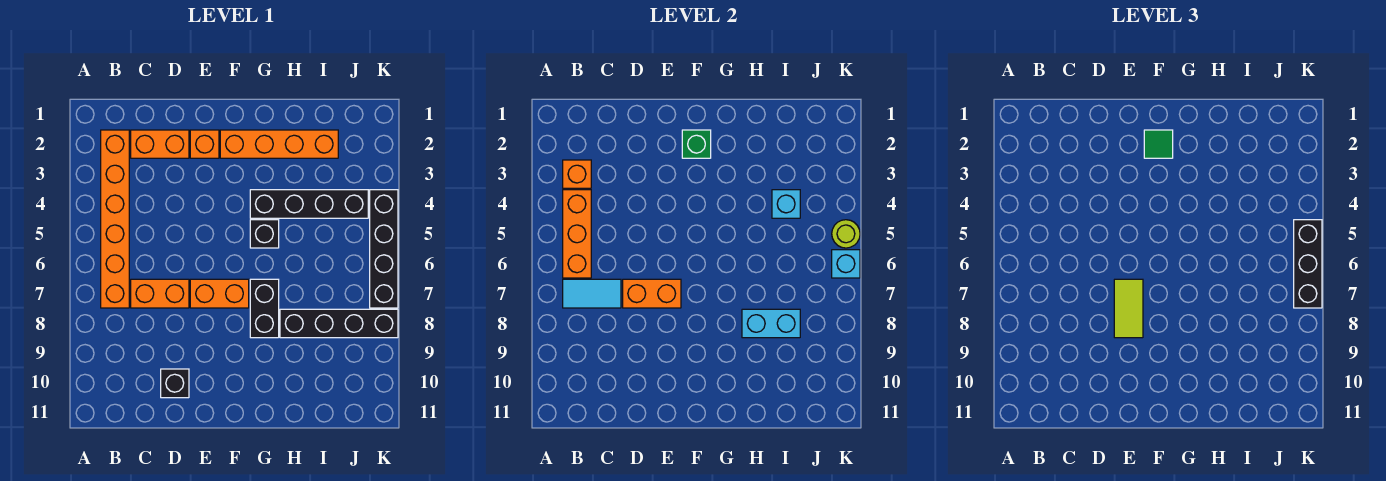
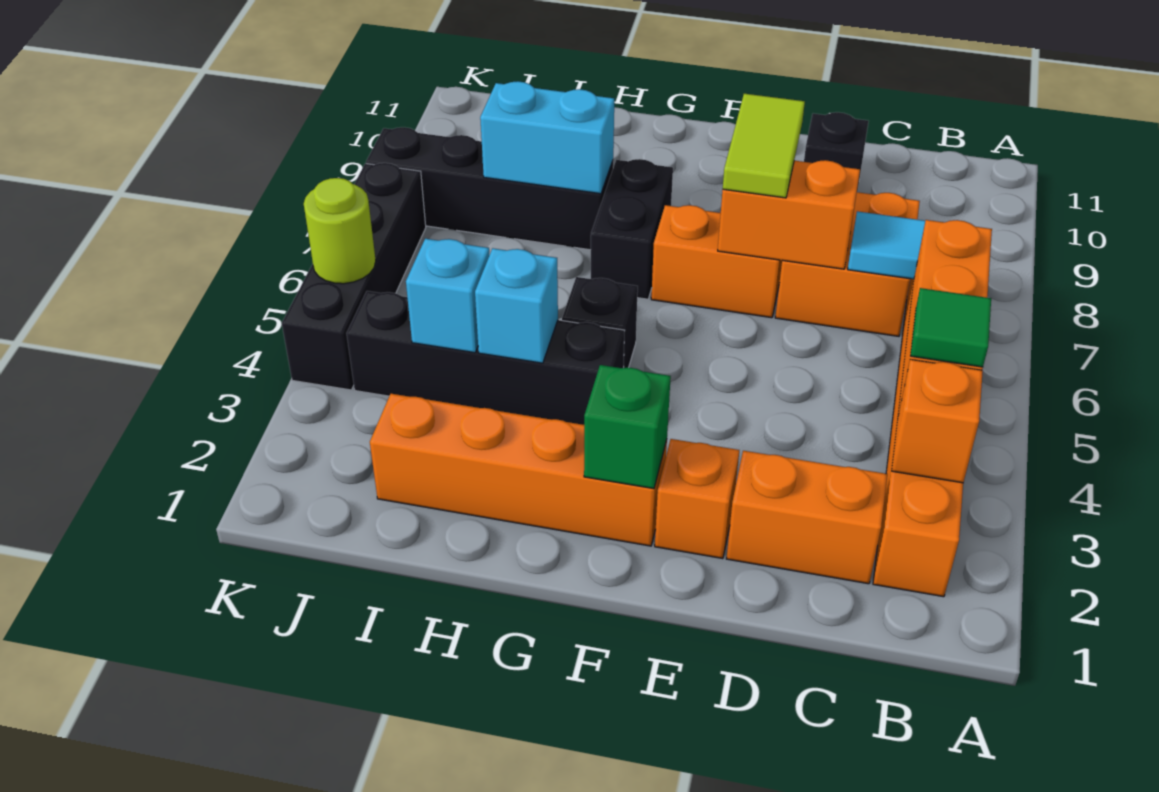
orange 1x2 brick [131,279,189,308] -> orange 2x2 brick [775,192,920,336]
green 1x1 tile [1144,130,1173,158] -> green 1x1 tile moved to [910,288,991,367]
black 1x3 brick [1294,220,1322,308] -> none
cyan 1x1 brick [832,250,860,278] -> cyan 1x1 brick moved to [475,248,558,363]

